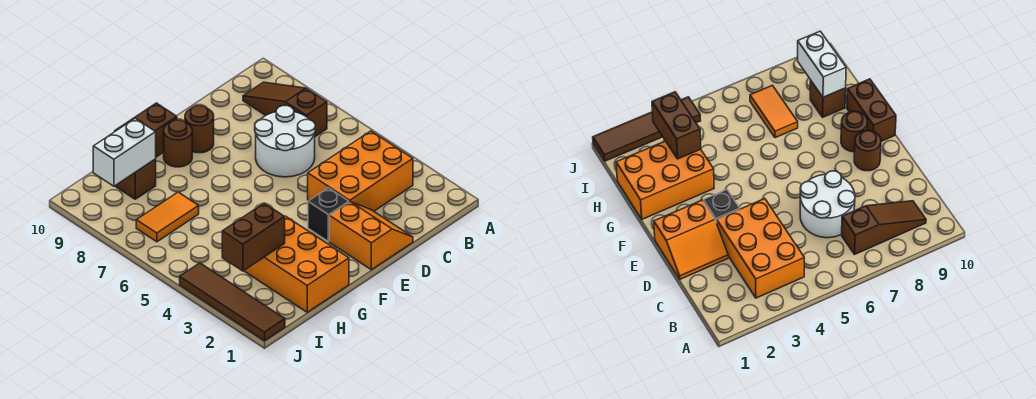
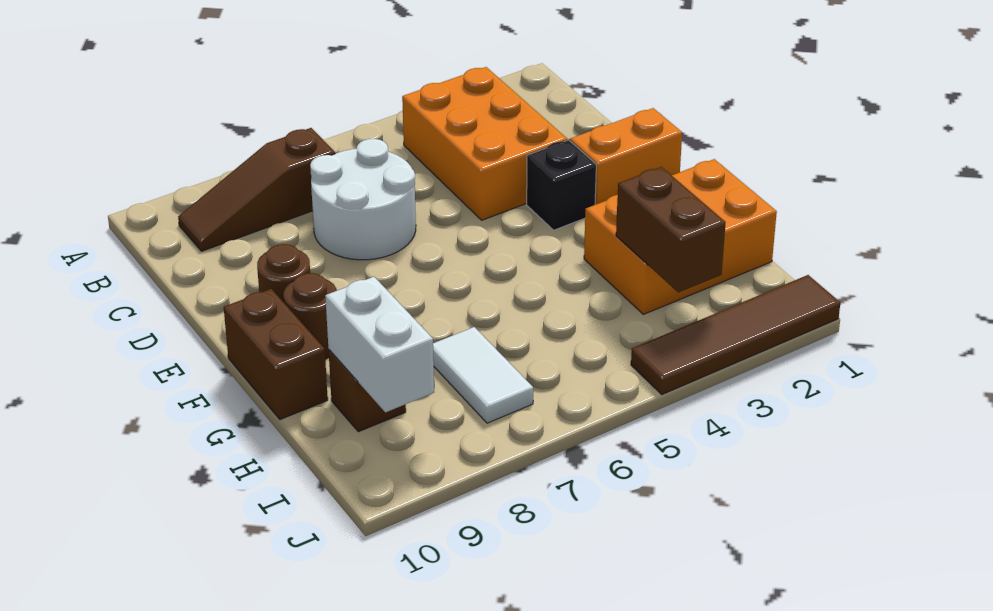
orange 1x2 tile [136,192,199,242] -> white 1x2 tile [433,327,533,423]

